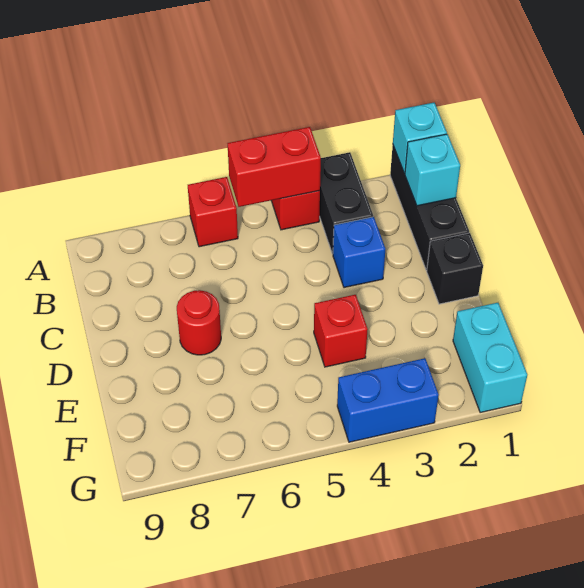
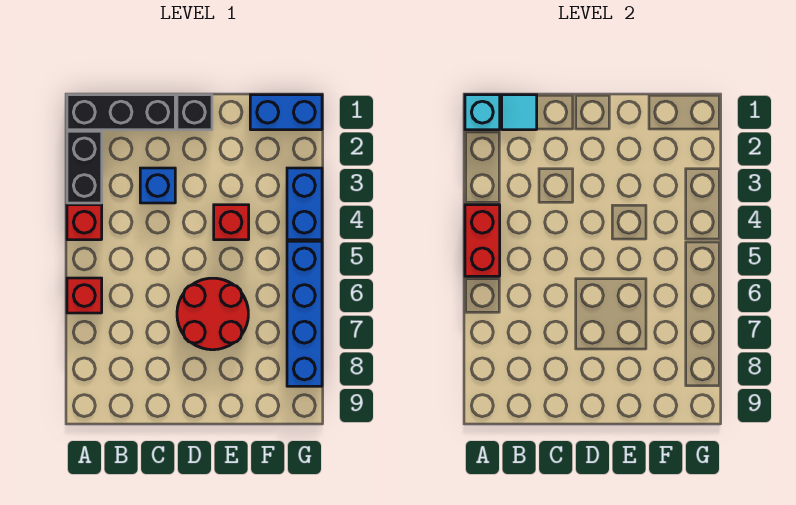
black 1x2 brick [319,152,373,254] -> black 1x2 brick turned to [67,131,102,203]
cyan 1x1 brick [405,134,460,206] -> cyan 1x1 tile [502,95,537,130]
red 1x1 round brick [177,290,221,355] -> red 2x2 round brick [177,278,248,350]
cyan 1x2 brick [453,303,527,413] -> blue 1x2 brick [250,95,322,130]
none -> blue 1x4 brick [287,241,322,386]

